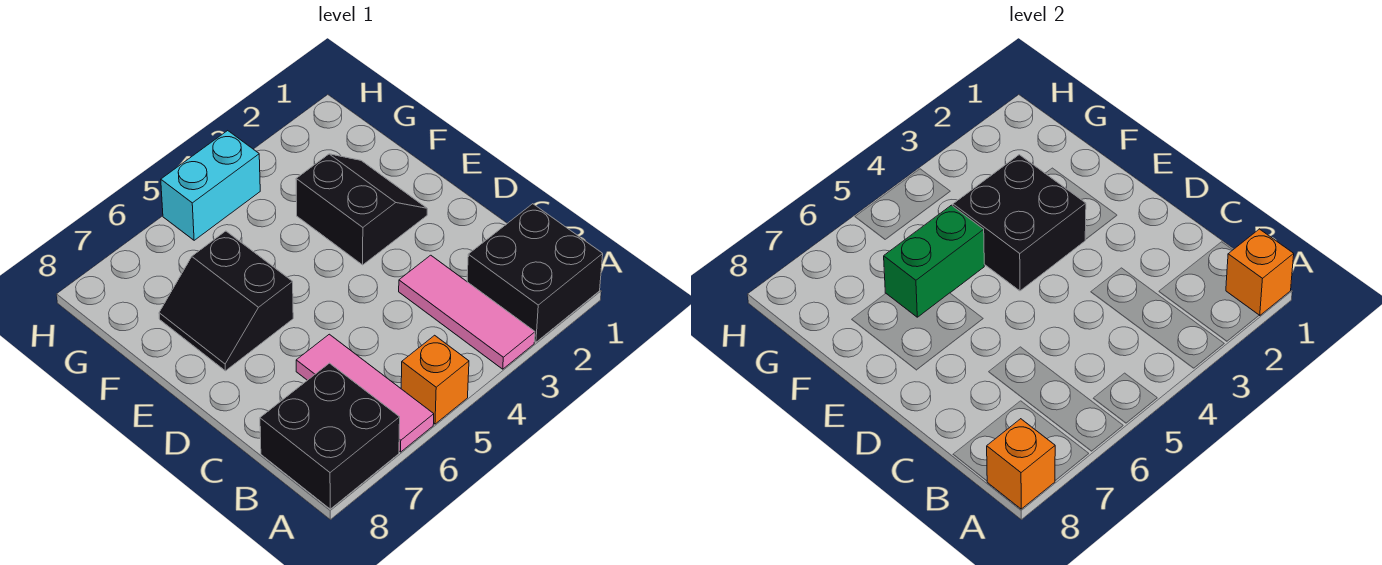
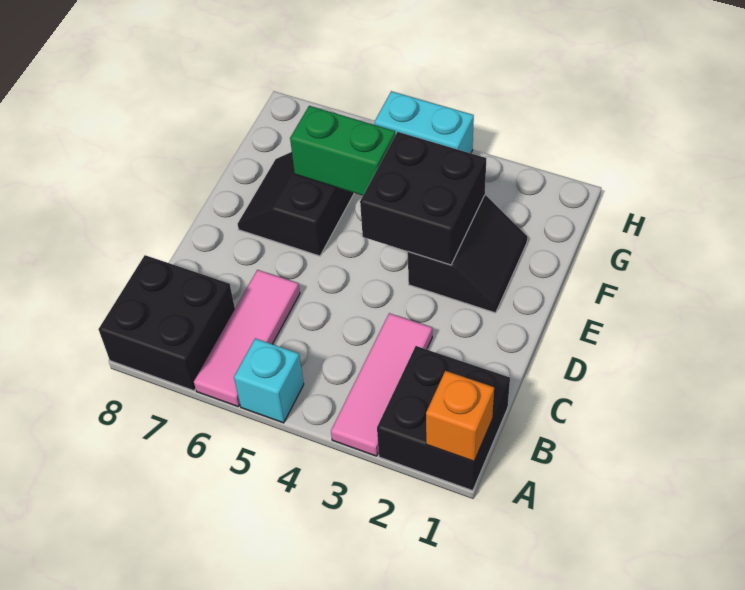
orange 1x1 brick [401,335,469,424] -> cyan 1x1 brick [234,338,304,423]
orange 1x1 brick [987,419,1055,509] -> none

